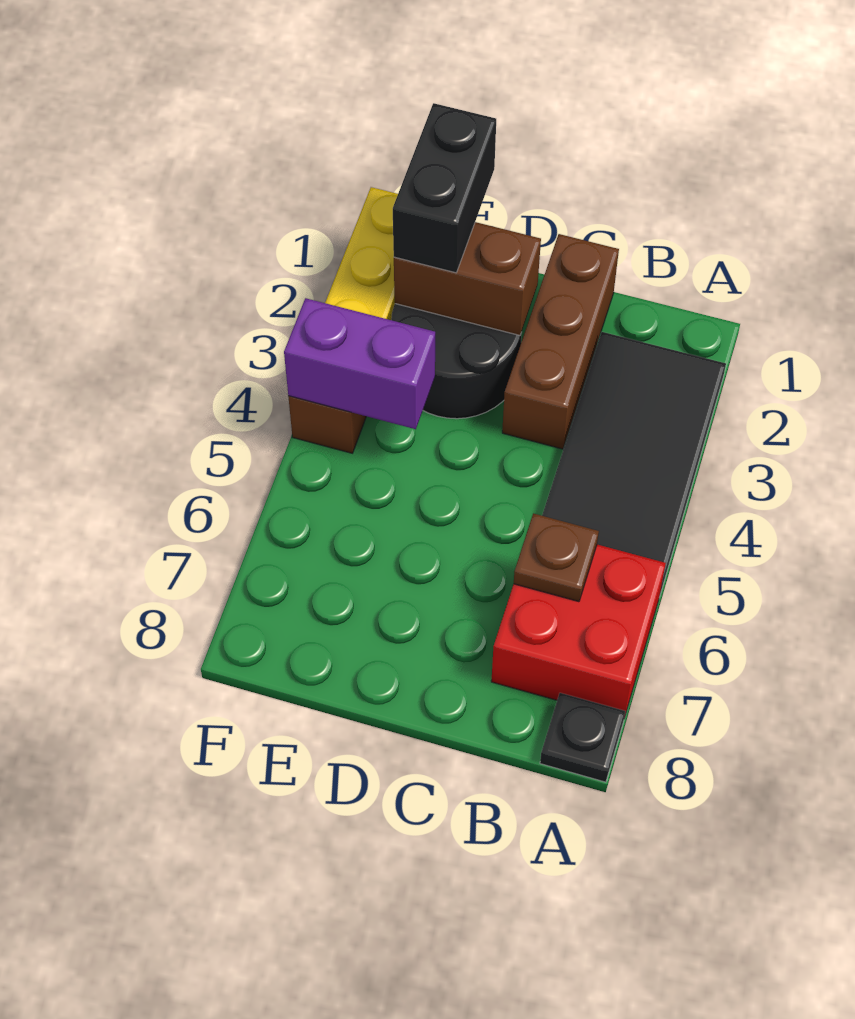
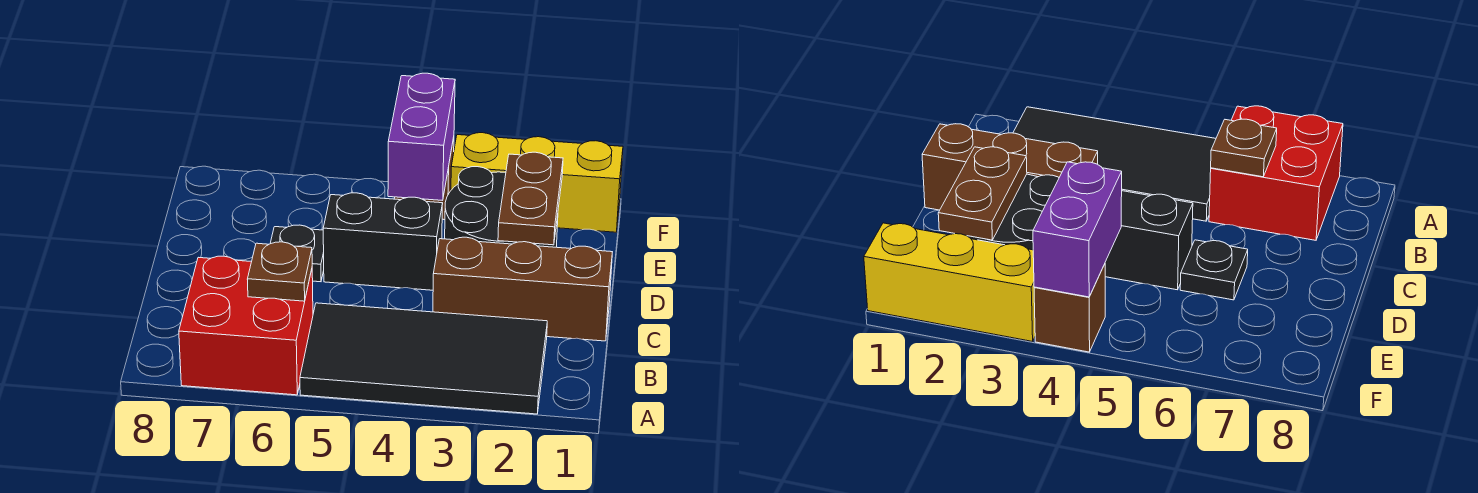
black 1x1 plate [540,693,625,782] -> black 1x1 plate moved to [270,225,324,282]
brown 1x2 brick [394,222,541,335] -> brown 1x2 plate [498,152,563,245]
black 1x2 brick [393,103,496,273] -> black 1x2 brick moved to [323,193,443,290]

